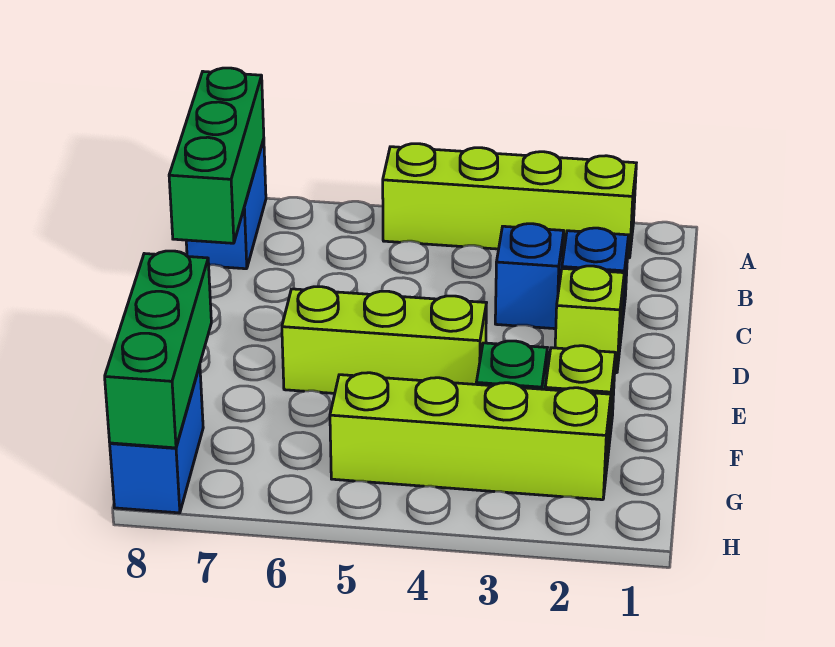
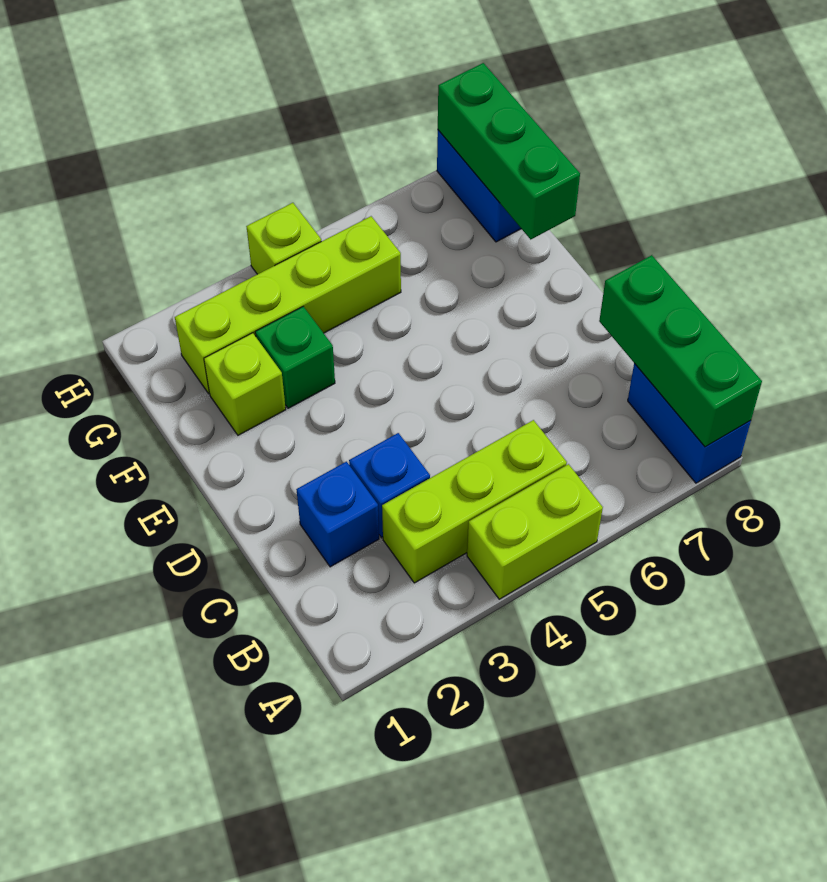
lime 1x4 brick [383,144,636,258] -> lime 1x2 brick [467,464,603,599]
lime 1x1 brick [555,266,624,373] -> lime 1x1 brick moved to [246,203,321,274]
lime 1x3 brick [282,286,486,393] -> lime 1x3 brick moved to [382,420,567,583]

